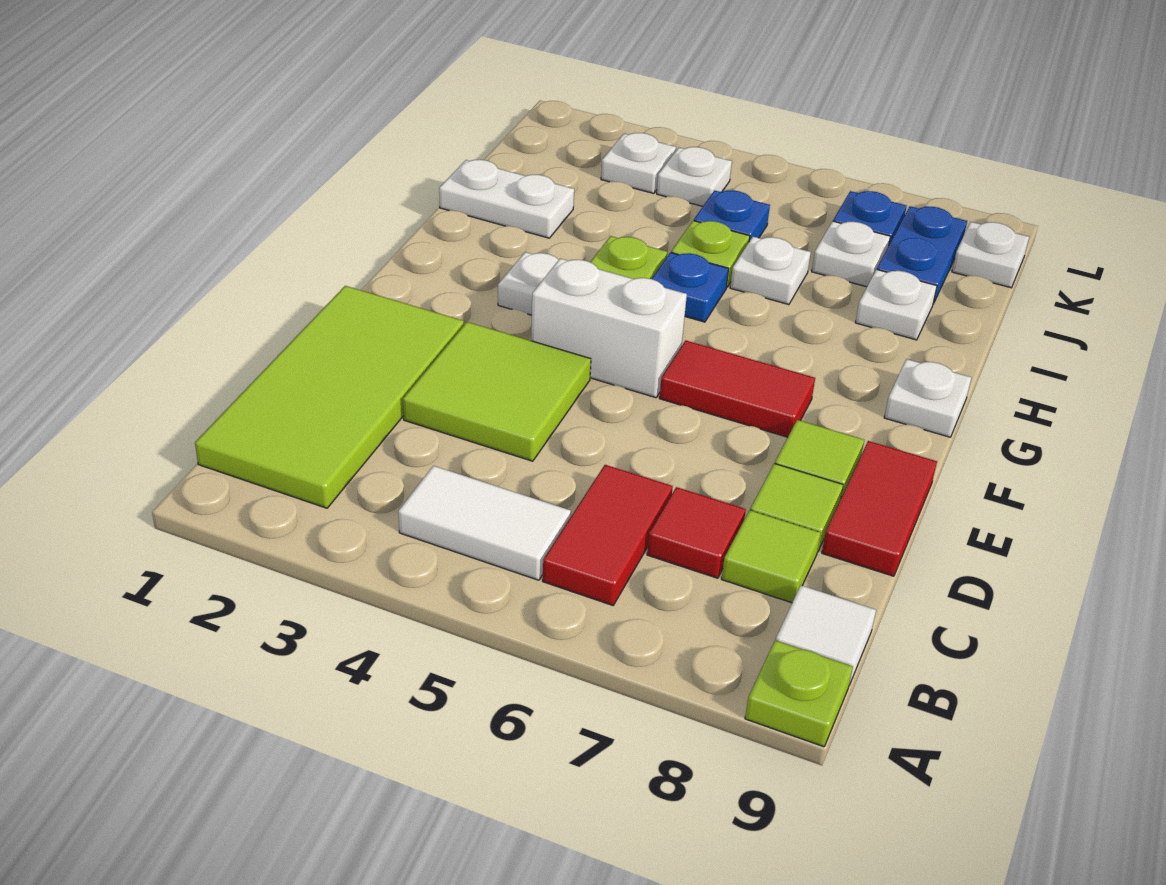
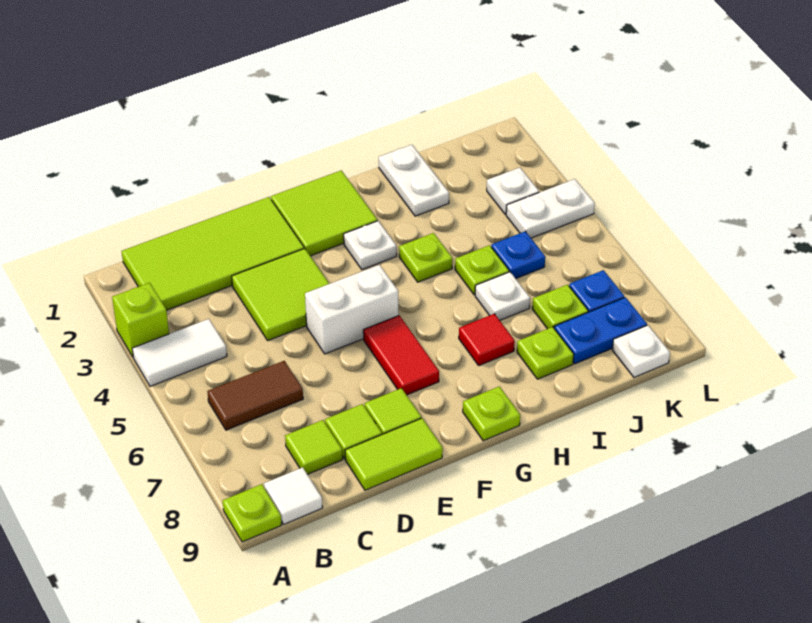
none -> lime 1x1 brick [112,283,169,357]
white 1x2 tile [398,466,571,580] -> white 1x2 tile turned to [132,319,227,386]
red 1x2 tile [543,465,673,605] -> brown 1x2 tile [207,361,303,430]
red 1x1 tile [647,487,746,578] -> red 1x1 tile moved to [459,314,515,365]
red 1x2 tile [822,441,937,576] -> lime 1x2 tile [345,418,443,490]
none -> lime 2x2 tile [271,171,377,256]
white 1x2 brick [531,258,687,398] -> white 1x2 brick turned to [305,265,399,354]
white 1x1 plate [884,359,971,437] -> lime 1x1 plate [463,386,520,441]
blue 1x1 plate [652,252,728,322] -> none
white 1x1 plate [855,270,937,340] -> lime 1x1 plate [517,327,574,379]
white 1x1 plate [812,221,890,287] -> lime 1x1 plate [532,285,588,329]
white 1x1 plate [657,147,732,206] -> white 1x2 plate [506,179,595,238]

